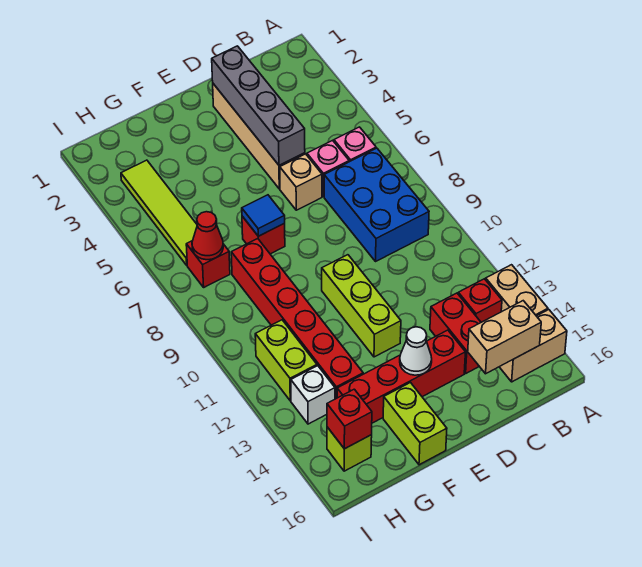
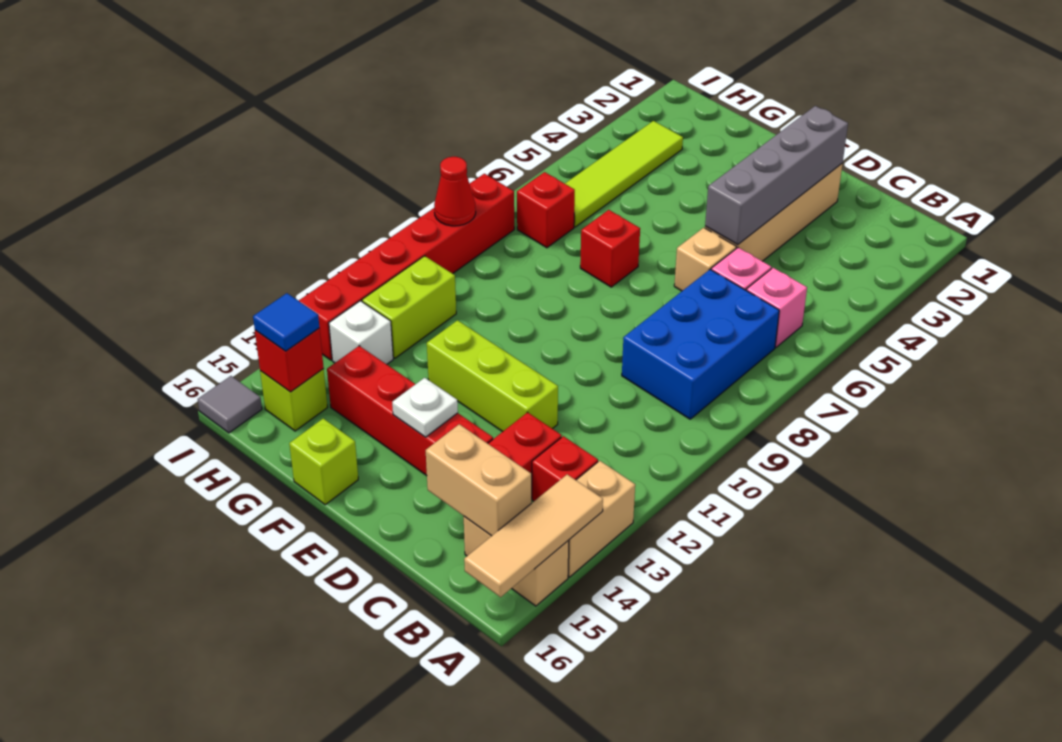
none -> tan 1x3 tile [464,474,603,597]
lime 1x3 brick [322,255,401,357] -> lime 1x3 brick turned to [427,320,558,432]
white 1x1 cone [400,327,432,375] -> white 1x1 plate [392,378,458,437]
blue 1x1 tile [242,195,285,236] -> blue 1x1 tile moved to [253,293,319,351]
lime 1x2 brick [383,383,447,465] -> lime 1x1 brick [289,418,358,505]
red 1x6 brick [231,239,363,399] -> red 1x6 brick moved to [299,174,514,360]
red 1x1 cone [192,212,223,260] -> red 1x1 cone moved to [434,157,476,226]
none -> grey 1x1 tile [198,376,262,433]

